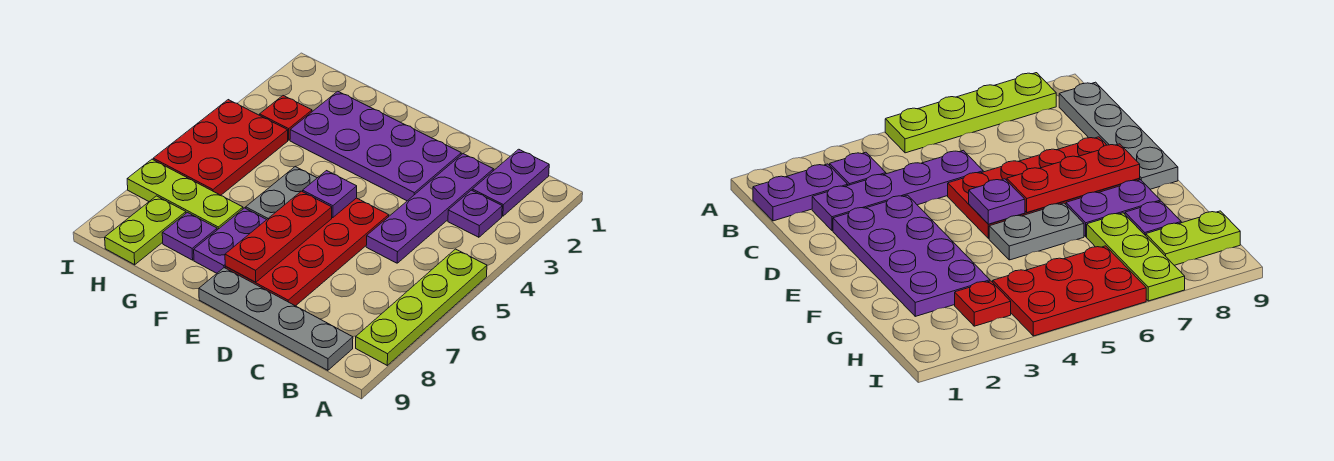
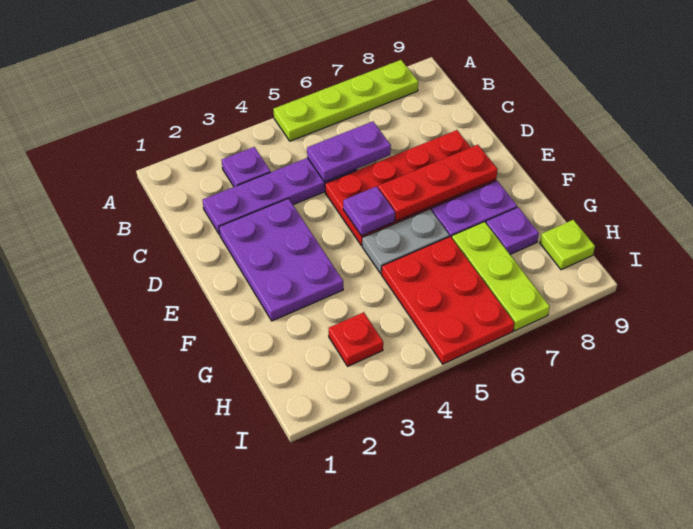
purple 1x2 plate [472,149,549,216] -> purple 1x2 plate moved to [307,122,391,182]
grey 1x4 plate [199,268,353,370] -> none
purple 2x4 plate [290,91,461,201] -> purple 2x3 plate [219,198,343,321]
red 2x3 plate [153,100,288,195] -> red 2x3 plate turned to [382,236,514,364]
lime 1x2 plate [105,196,186,265] -> lime 1x1 plate [540,220,595,270]

